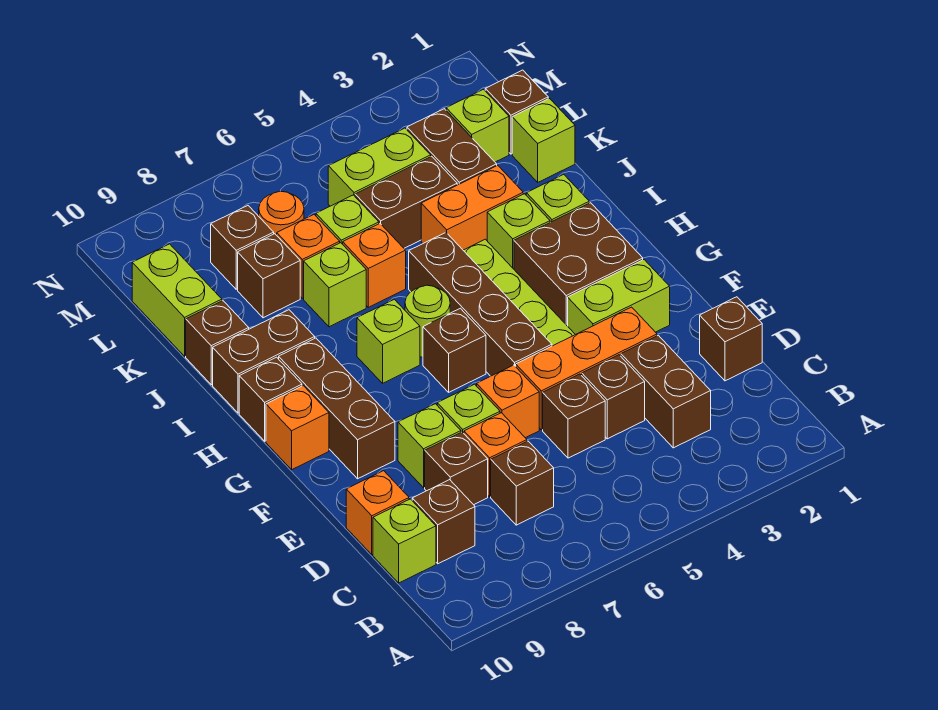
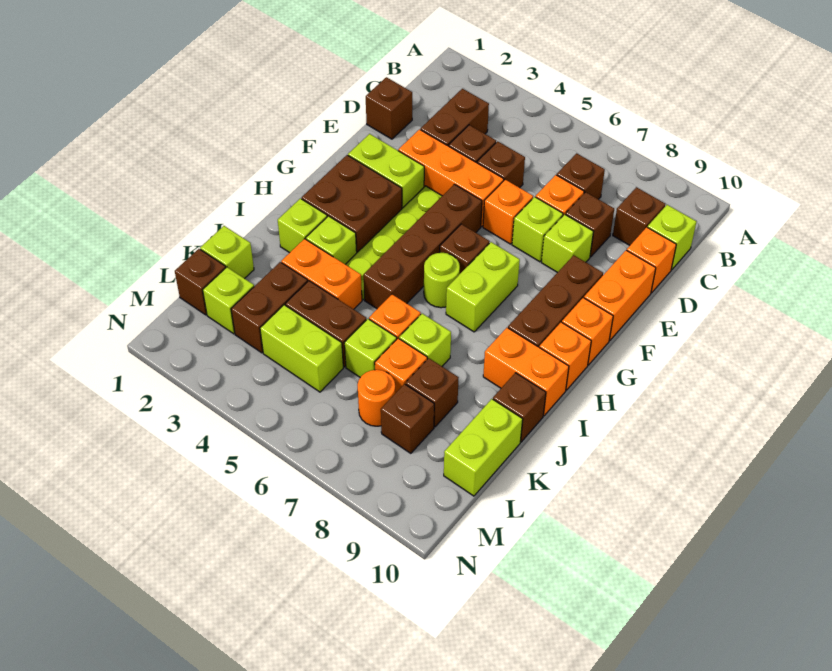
none -> orange 1x2 brick [584,250,656,341]
lime 1x1 brick [357,299,420,383] -> lime 1x2 brick [446,242,520,332]
brown 1x1 brick [239,357,302,441] -> orange 1x1 brick [539,322,591,390]
brown 1x2 brick [213,310,315,413] -> orange 1x2 brick [483,328,569,416]

